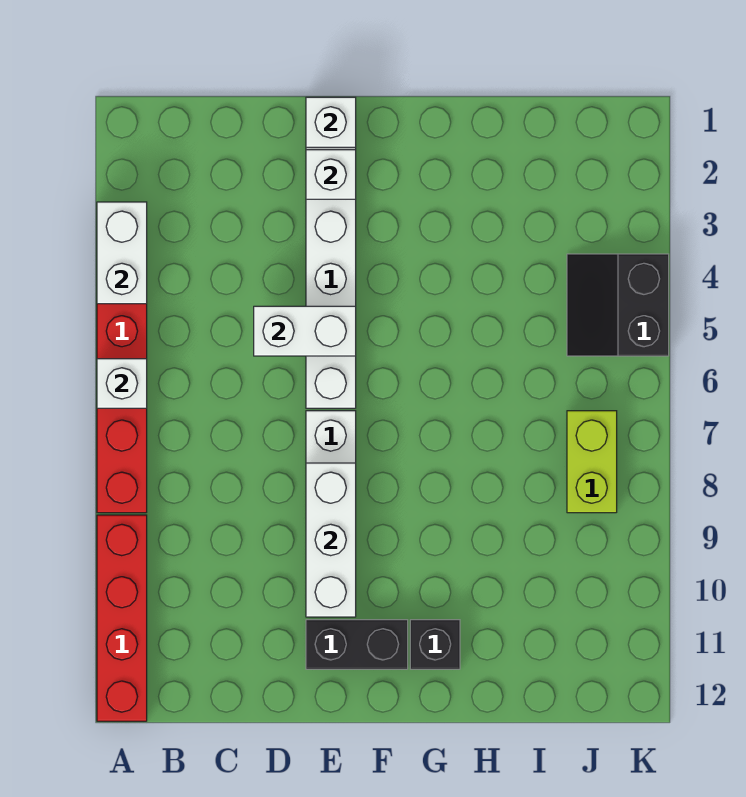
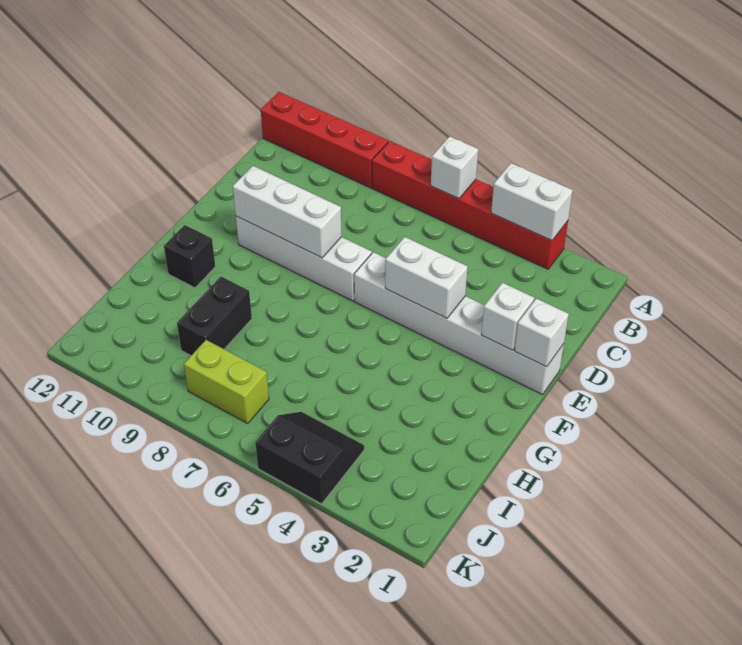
white 1x2 brick [254,306,356,356] -> white 1x2 brick turned to [385,237,468,318]
black 1x2 brick [306,620,408,669] -> black 1x2 brick moved to [177,277,252,356]

